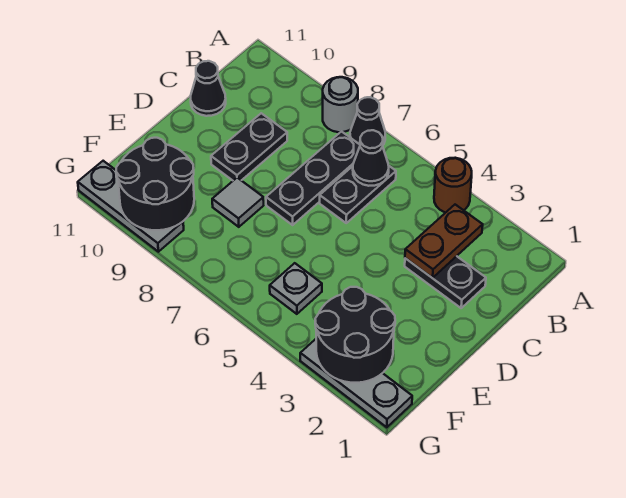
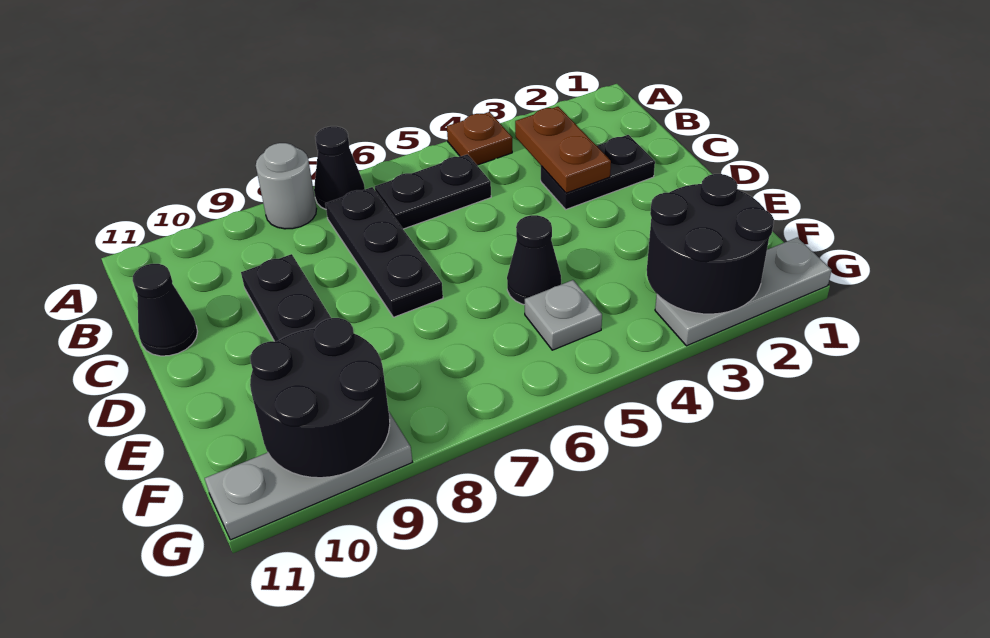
brown 1x1 round brick [434,158,472,213] -> brown 1x1 plate [447,112,512,165]
black 1x2 plate [320,166,396,223] -> black 1x2 plate turned to [375,154,491,229]
black 1x1 cone [353,130,389,186] -> black 1x1 cone moved to [507,215,561,305]
grey 1x1 tile [212,178,264,227] -> none

